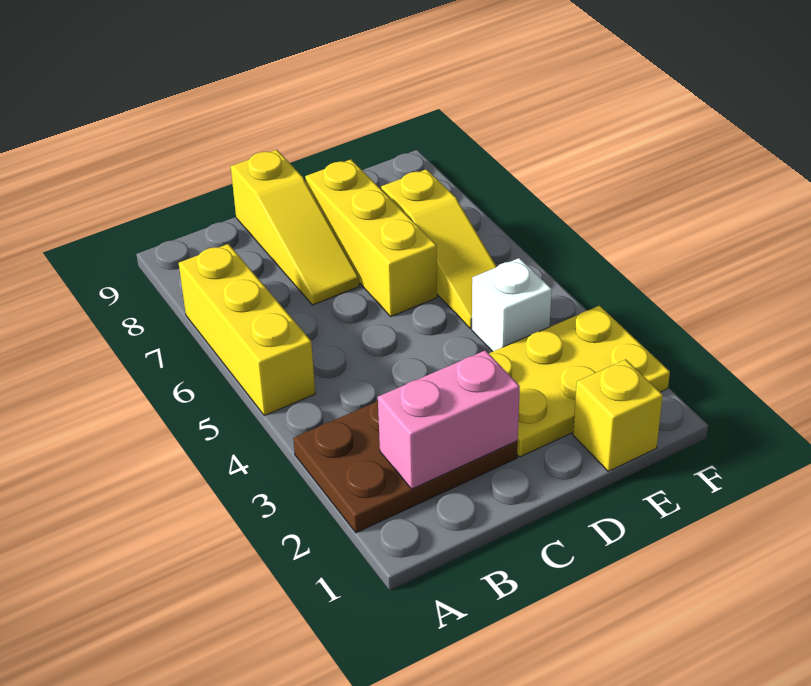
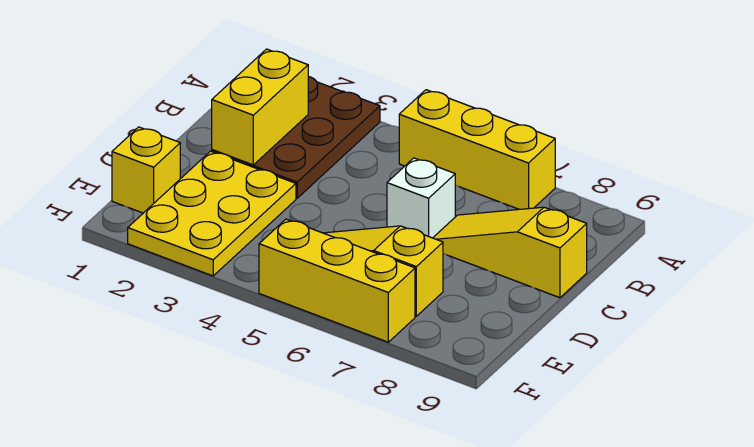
pink 1x2 brick [378,350,520,489] -> yellow 1x2 brick [212,49,308,165]
yellow 1x3 brick [305,159,437,316] -> yellow 1x3 brick moved to [259,219,415,342]
white 1x1 brick [472,258,552,352] -> white 1x1 brick moved to [387,158,455,238]

